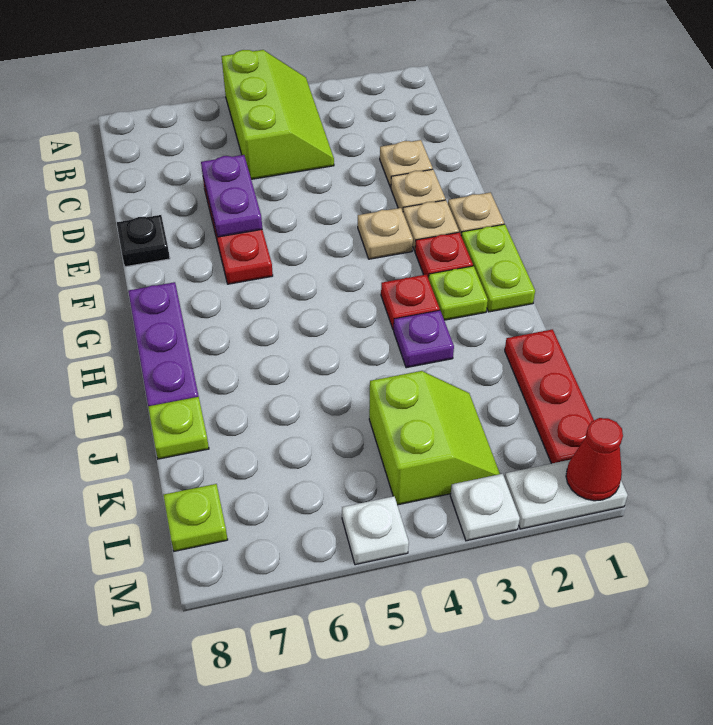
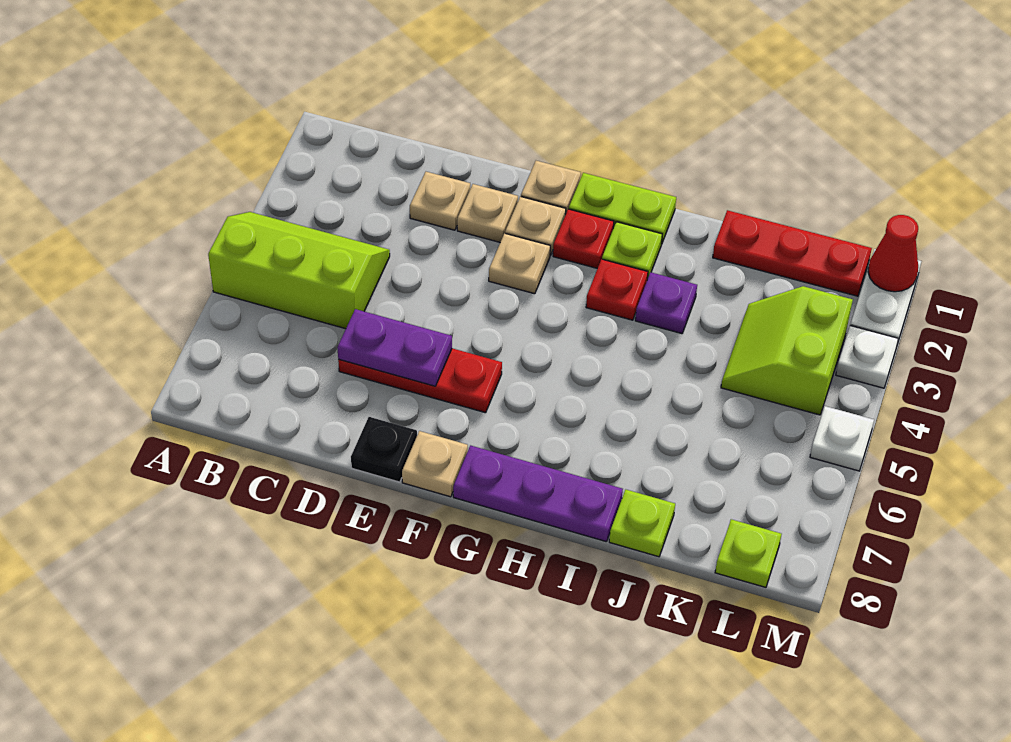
none -> tan 1x1 plate [402,431,468,497]
lime 2x2 slope [369,371,500,505] -> lime 2x2 slope turned to [721,286,853,415]

